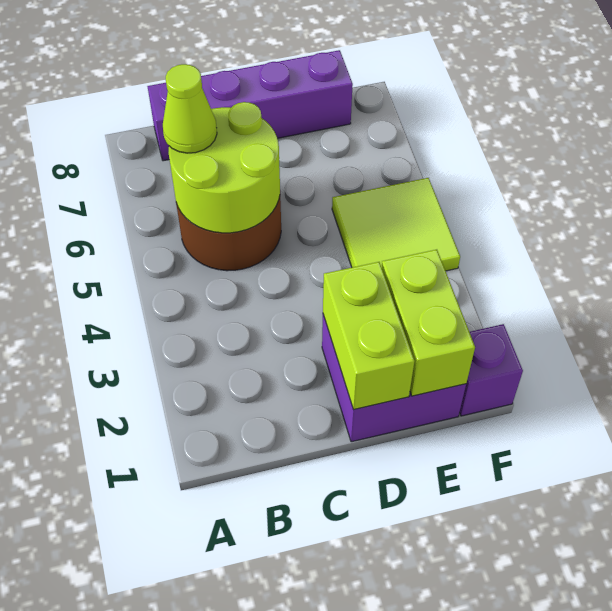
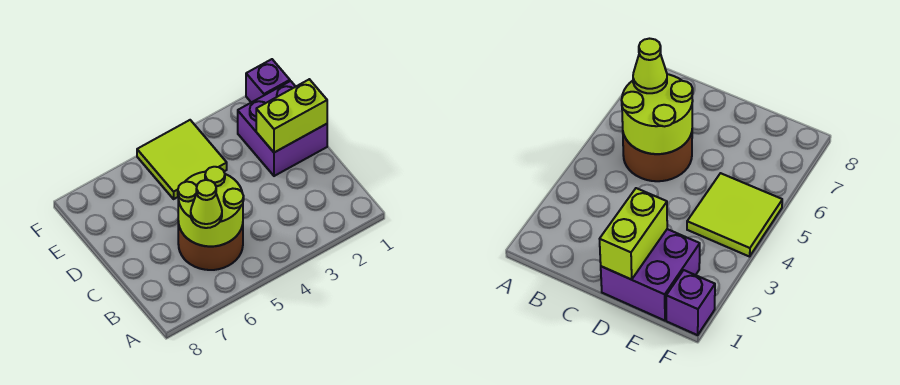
purple 1x4 brick [147,50,353,161] -> none
lime 1x2 brick [382,250,475,396] -> none

